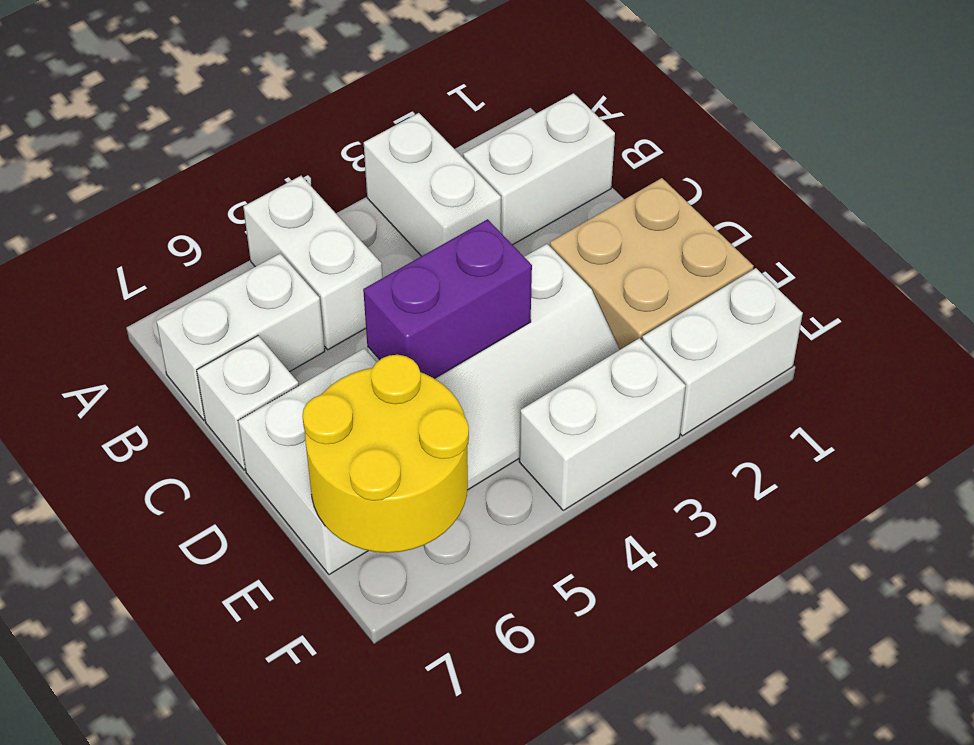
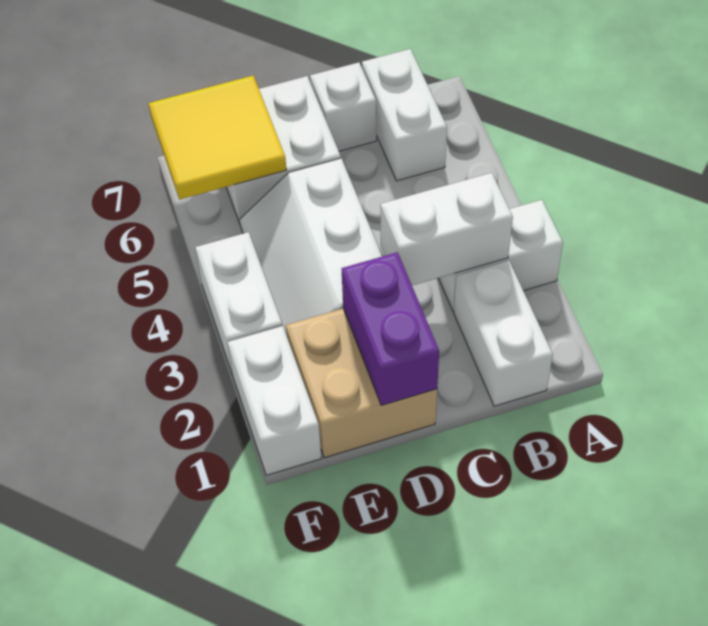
white 1x2 brick [243,176,382,350] -> white 1x2 brick moved to [380,173,513,285]
purple 1x2 brick [363,219,532,379] -> purple 1x2 brick moved to [341,252,439,405]
yellow 2x2 round brick [302,355,469,553] -> yellow 2x2 tile [149,76,286,200]

